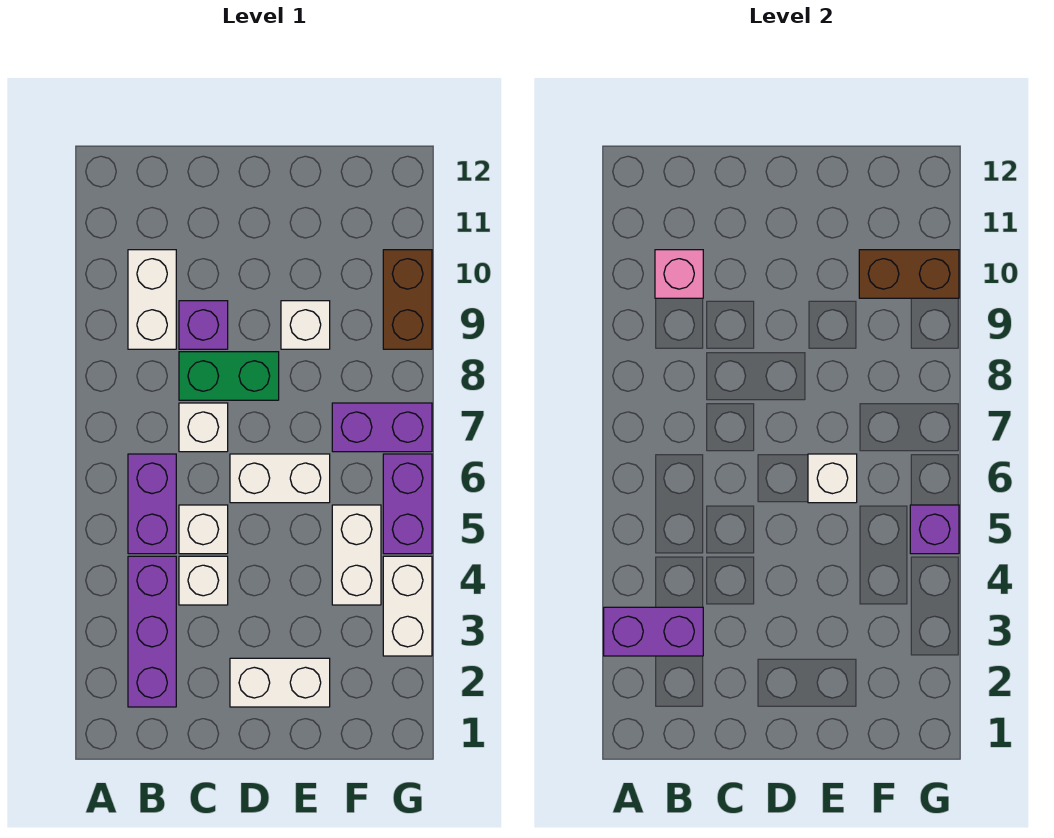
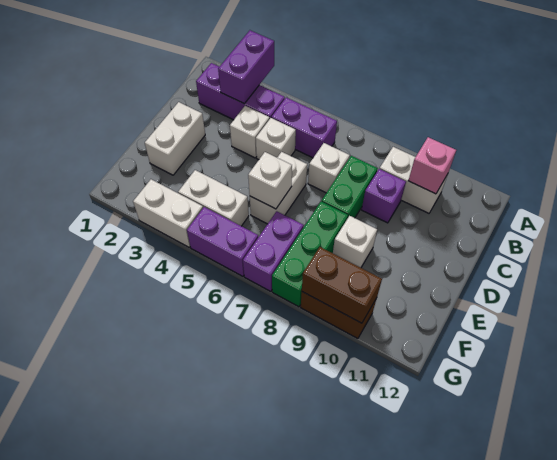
none -> green 1x3 brick [272,201,348,307]
brown 1x2 brick [859,250,959,298] -> brown 1x2 brick turned to [302,247,382,323]
purple 1x1 brick [910,505,959,554] -> none

